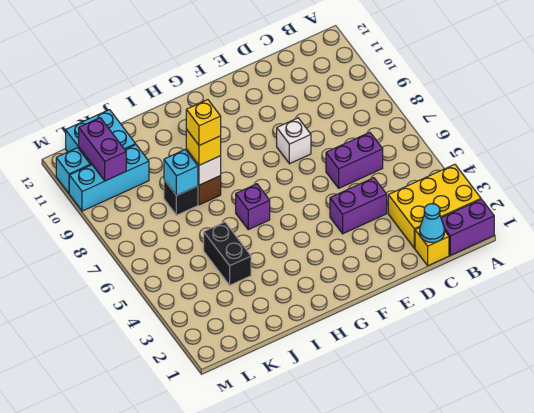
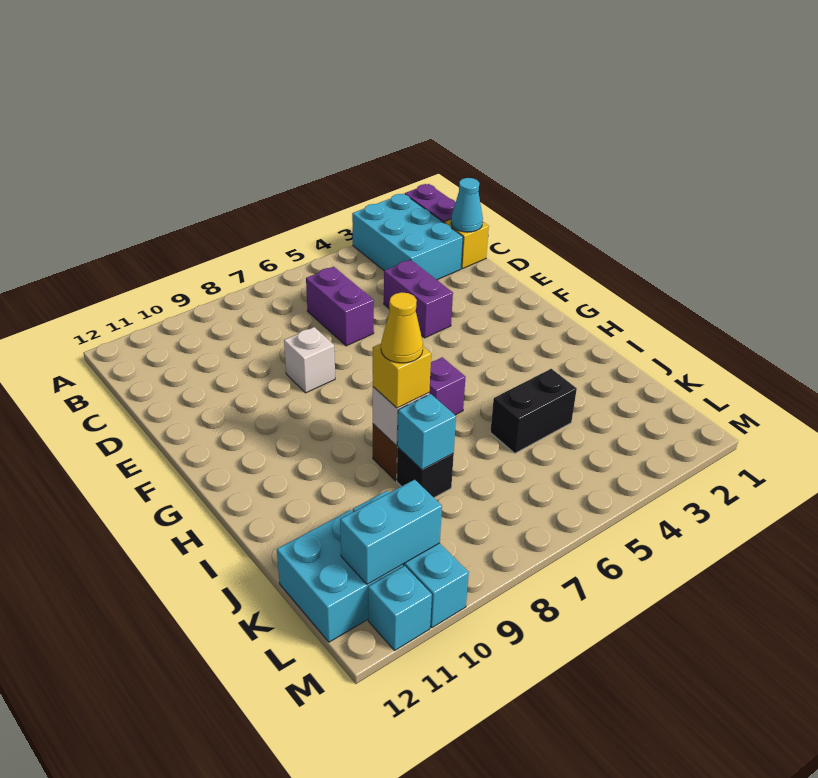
yellow 2x3 brick [388,164,481,248] -> cyan 2x3 brick [352,194,463,280]
yellow 1x1 brick [186,100,221,145] -> yellow 1x1 cone [381,292,423,363]
purple 1x2 brick [79,118,126,181] -> cyan 1x2 brick [340,480,442,584]

